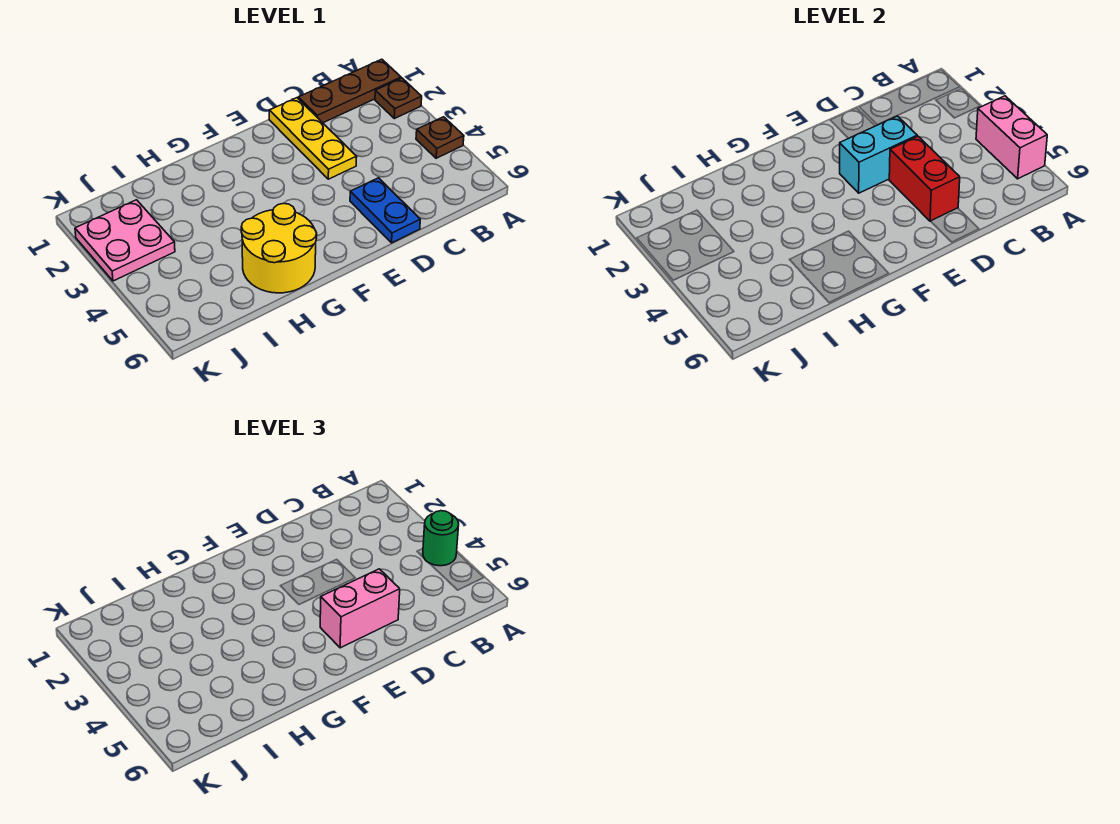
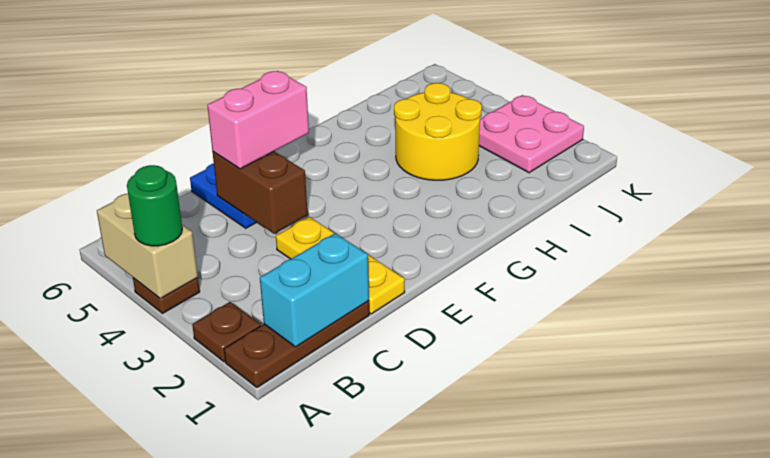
pink 1x2 brick [976,96,1047,179] -> tan 1x2 brick [97,194,198,298]
cyan 1x2 brick [840,116,917,193] -> cyan 1x2 brick moved to [260,233,369,347]
red 1x2 brick [889,136,960,221] -> brown 1x2 brick [213,151,308,234]
yellow 2x2 round brick [241,203,317,293] -> yellow 2x2 round brick moved to [394,83,482,180]

